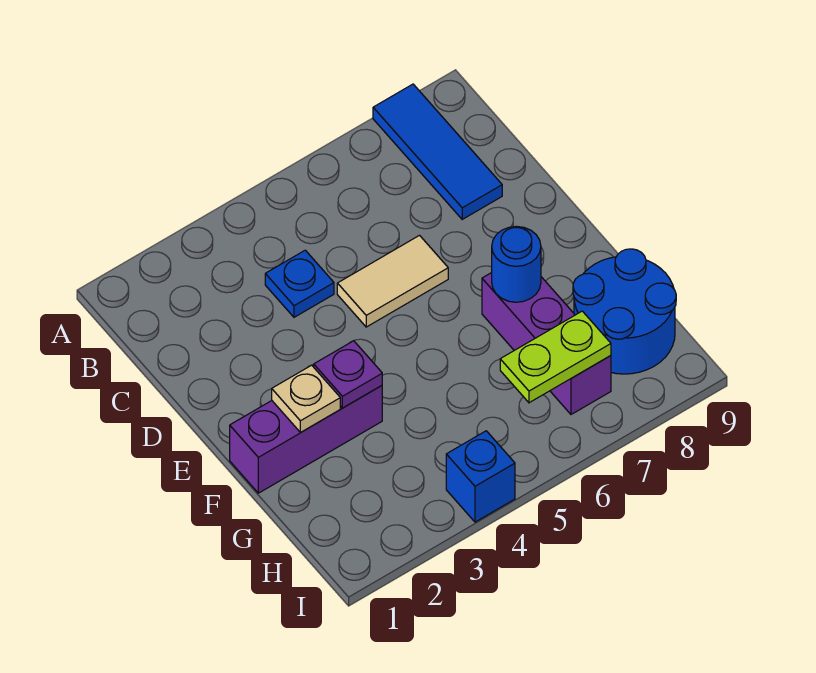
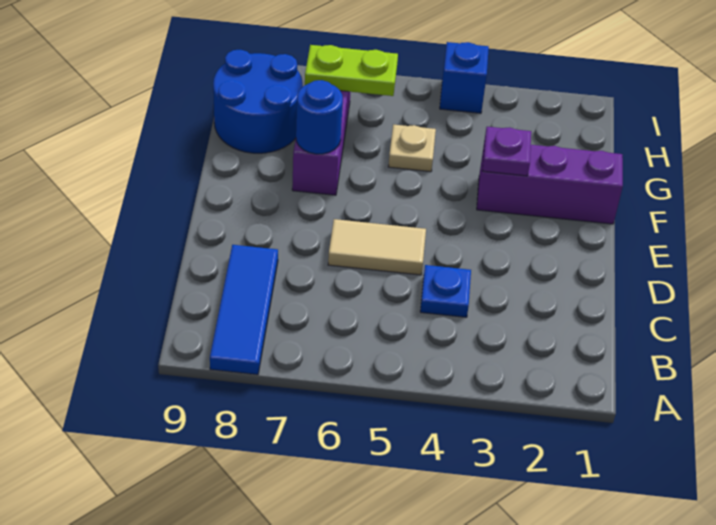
tan 1x1 plate [272,365,340,432] -> tan 1x1 plate moved to [388,125,436,172]

